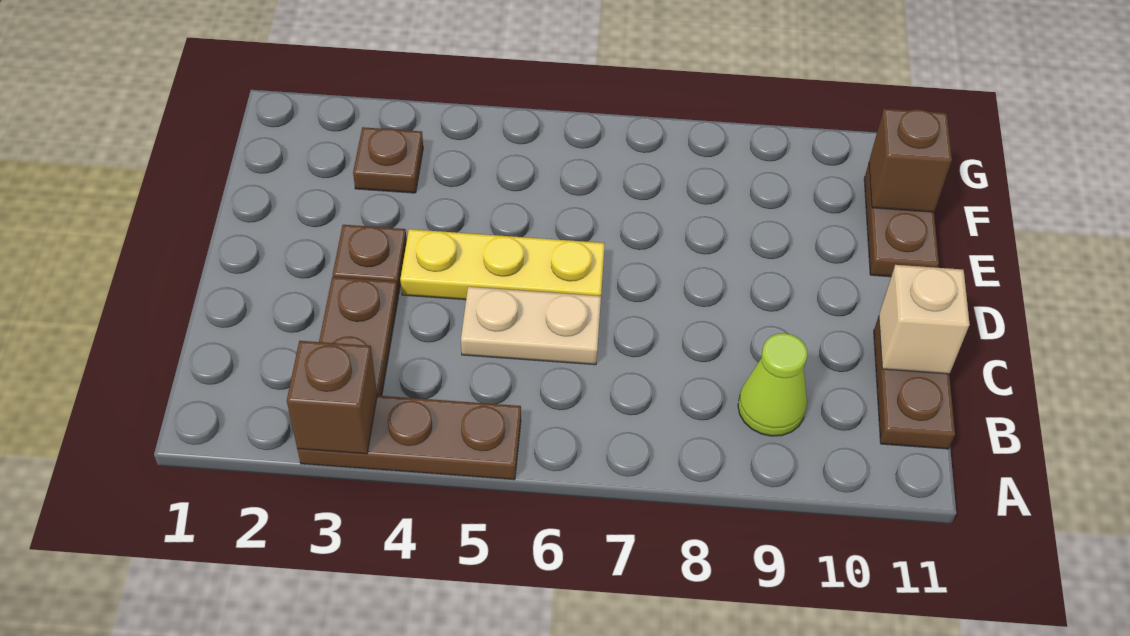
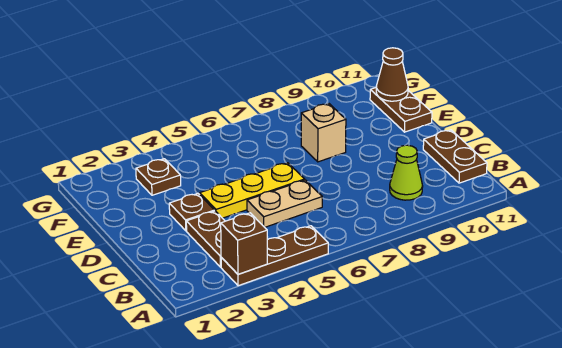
tan 1x1 brick [879,265,970,374] -> tan 1x1 brick moved to [301,104,346,162]
brown 1x1 brick [869,109,952,212] -> brown 1x1 cone [376,48,408,101]

